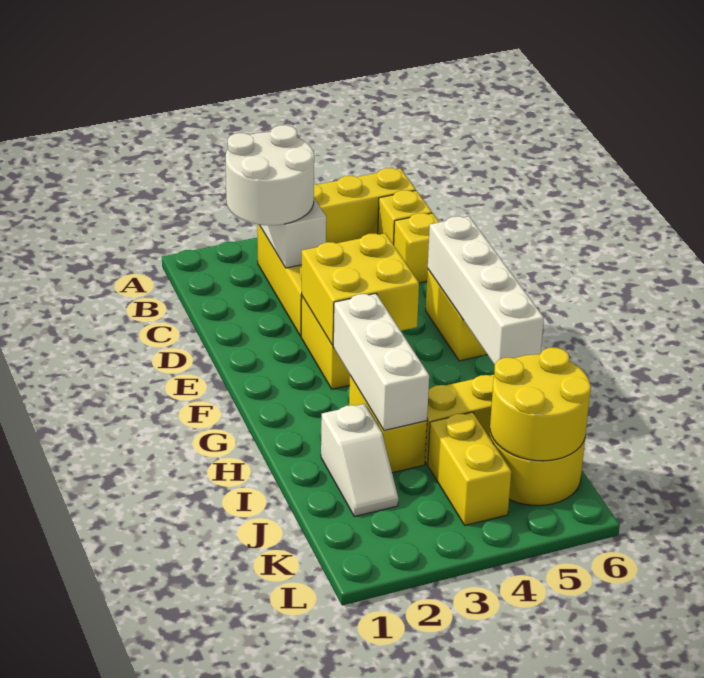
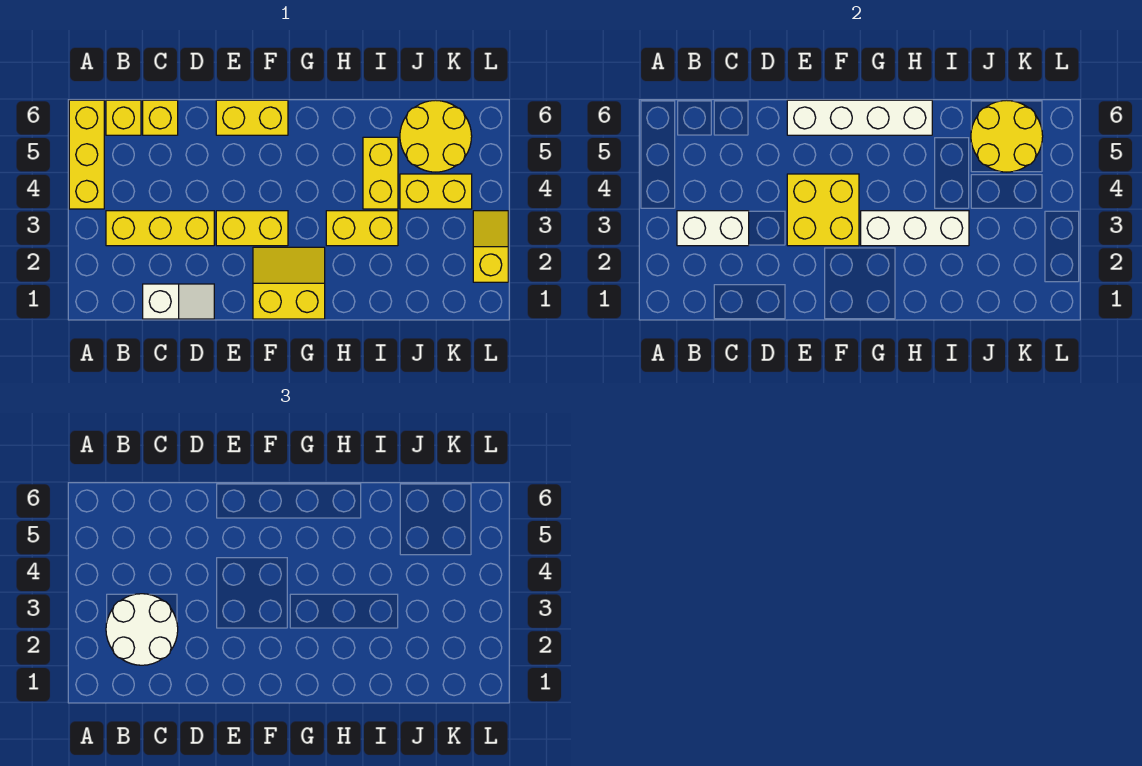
none -> yellow 2x2 slope [253,247,325,319]
white 1x2 slope [321,404,398,517] -> white 1x2 slope moved to [143,284,214,319]
none -> yellow 1x2 slope [473,211,508,282]

